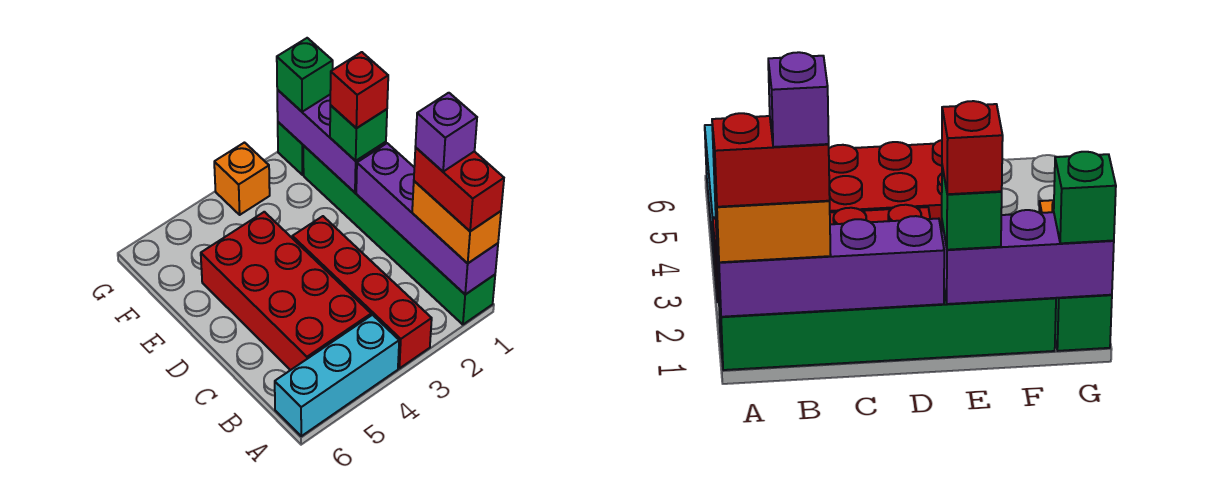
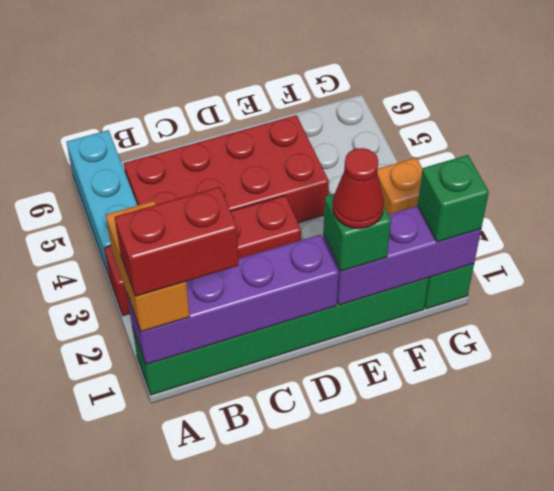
orange 1x2 brick [412,181,501,263] -> orange 1x2 brick turned to [106,201,190,332]
purple 1x1 brick [415,93,477,172] -> none
red 1x1 brick [330,52,388,128] -> red 1x1 cone [333,148,384,229]

